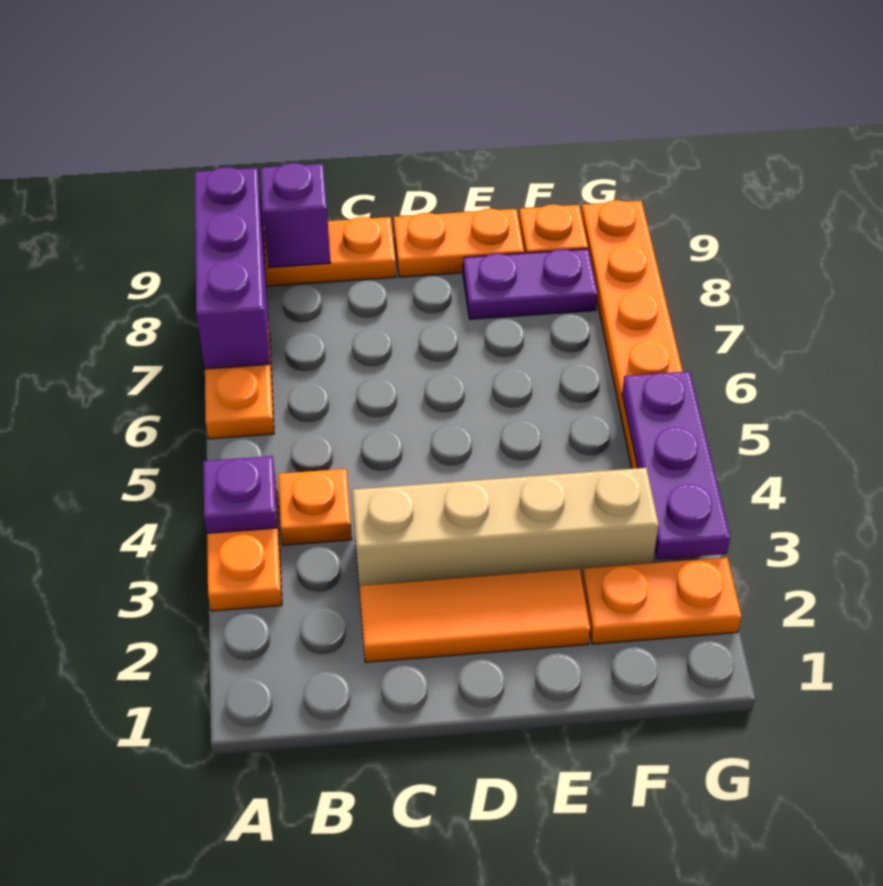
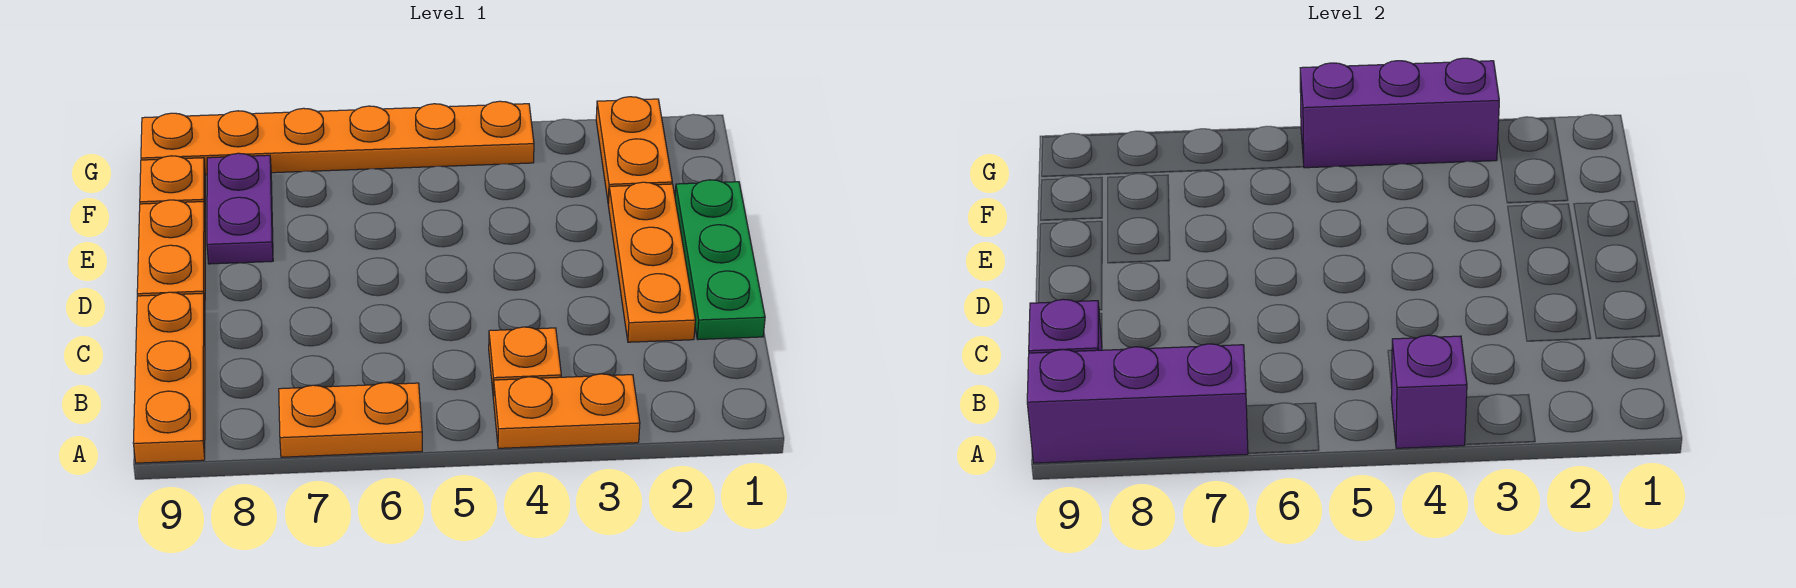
purple 1x1 plate [203,456,277,533] -> purple 1x1 brick [1391,335,1467,448]
none -> green 1x3 plate [675,180,765,340]
orange 1x3 tile [359,569,590,662] -> orange 1x3 plate [608,182,695,342]
tan 1x4 brick [352,468,659,592] -> none
purple 1x3 plate [622,371,730,559] -> purple 1x3 brick [1300,58,1499,168]

